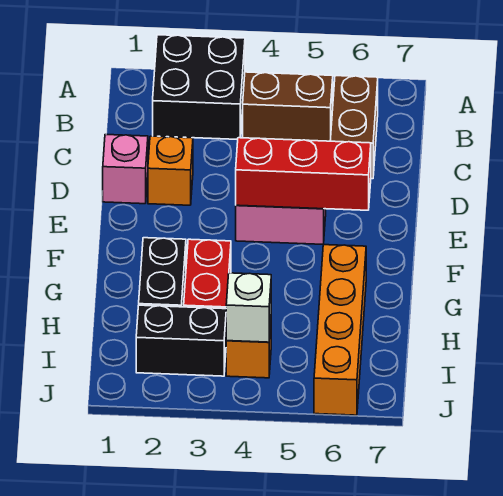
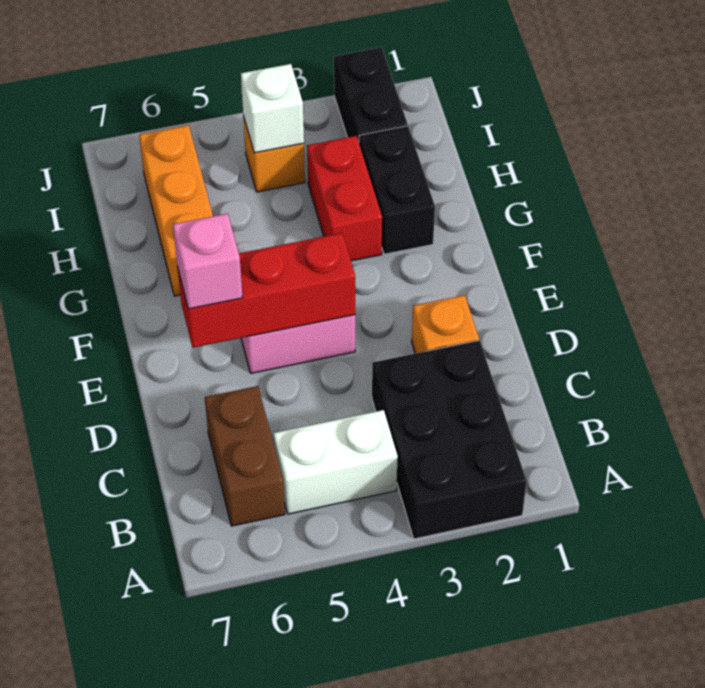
black 2x2 brick [153,35,245,139] -> black 2x3 brick [372,340,527,539]
brown 1x2 brick [243,72,333,141] -> white 1x2 brick [274,410,398,514]
pink 1x1 brick [103,134,148,204] -> pink 1x1 brick moved to [173,214,243,309]
orange 1x4 brick [314,245,366,415] -> orange 1x3 brick [139,125,213,296]
black 1x2 brick [136,305,226,376] -> black 1x2 brick turned to [334,47,408,142]

